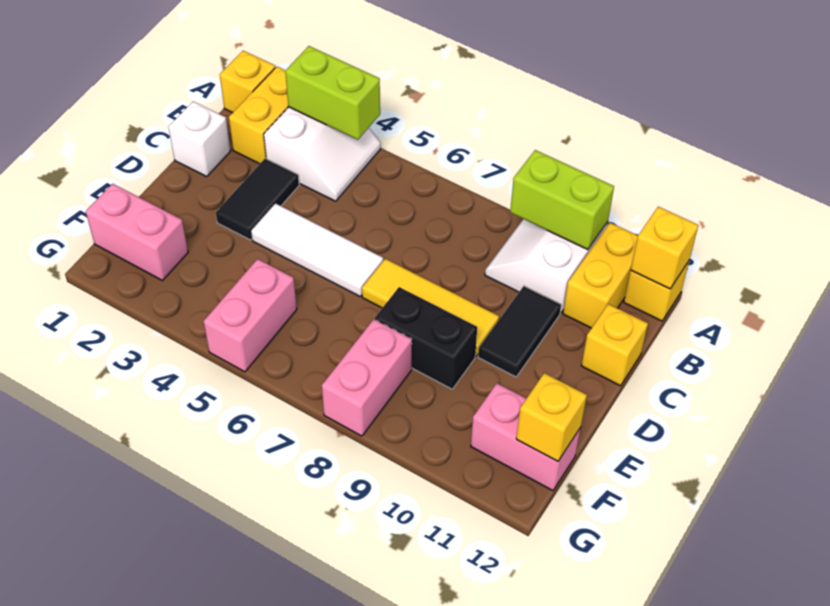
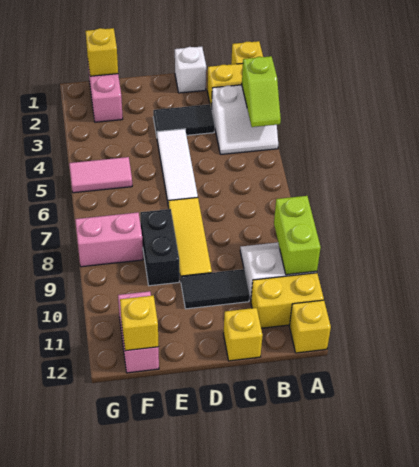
lime 1x2 brick [285,46,380,140] -> lime 1x2 slope [242,56,281,127]
yellow 1x1 brick [631,207,698,289] -> yellow 1x1 brick moved to [85,28,118,76]
pink 1x2 brick [204,259,297,372] -> pink 1x2 tile [69,157,132,193]

